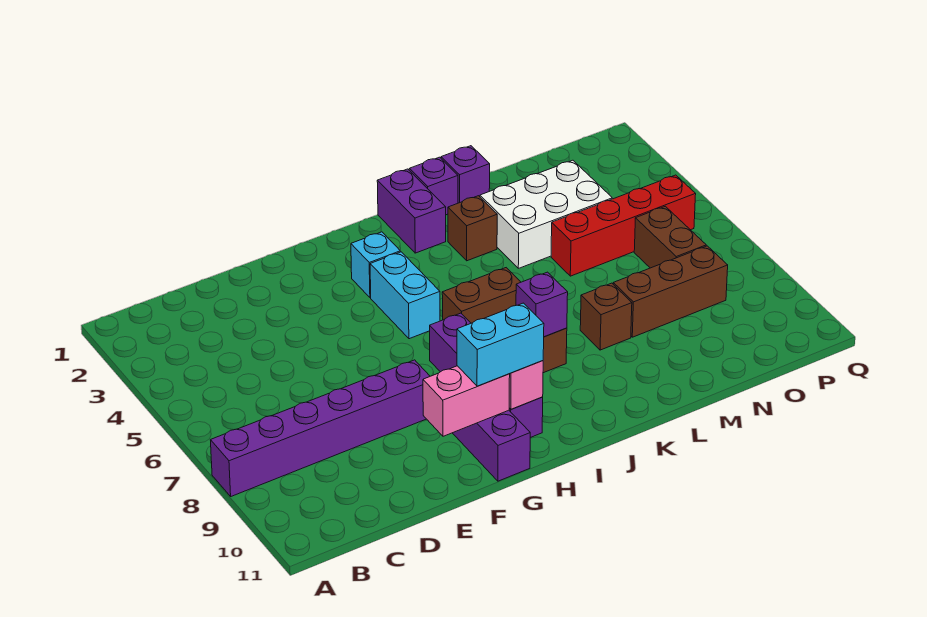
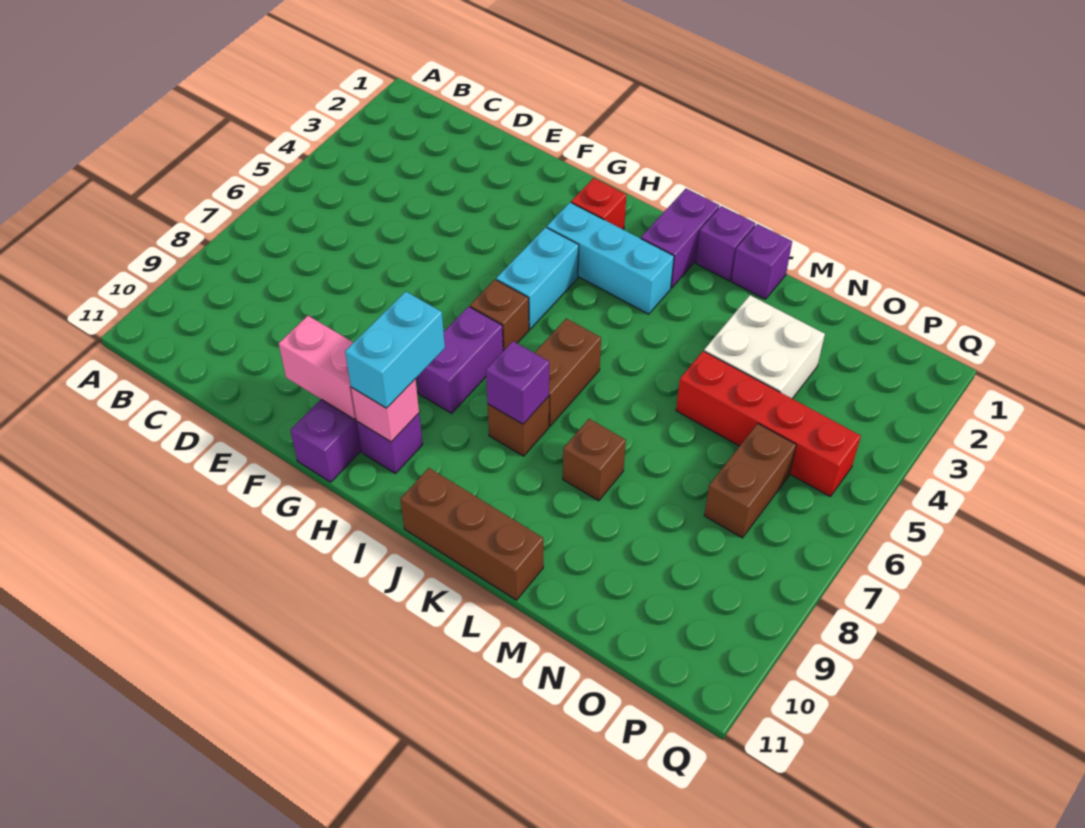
purple 1x6 brick [211,360,430,496] -> none
cyan 1x2 brick [457,303,544,386] -> cyan 1x2 brick turned to [345,291,445,408]
none -> red 1x1 brick [571,178,626,229]
cyan 1x1 brick [351,232,400,298] -> cyan 1x3 brick [547,202,674,314]
brown 1x2 brick [442,268,521,323] -> brown 1x2 brick turned to [535,318,601,426]
brown 1x1 brick [448,196,497,261] -> brown 1x1 brick moved to [470,280,529,351]
white 2x3 brick [480,160,612,268] -> white 2x2 brick [704,295,825,399]
brown 1x3 brick [613,246,728,337] -> brown 1x3 brick moved to [400,468,543,600]

